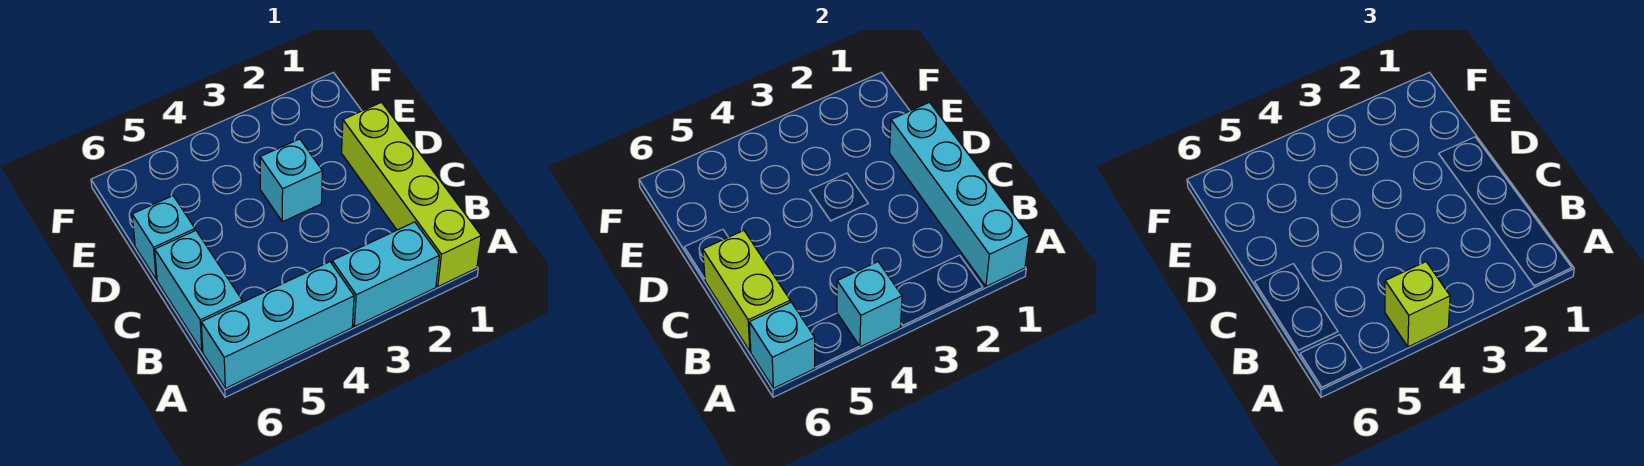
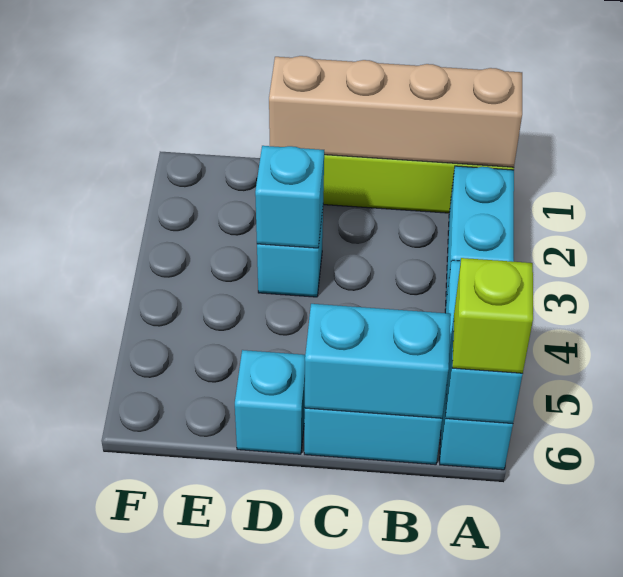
cyan 1x4 brick [890,102,1029,286] -> tan 1x4 brick [269,56,522,167]
cyan 1x1 brick [837,262,902,347] -> cyan 1x1 brick moved to [255,146,324,248]
lime 1x1 brick [1385,262,1450,347] -> lime 1x1 brick moved to [452,258,533,373]
lime 1x2 brick [703,231,790,351] -> cyan 1x2 brick [305,304,451,418]

